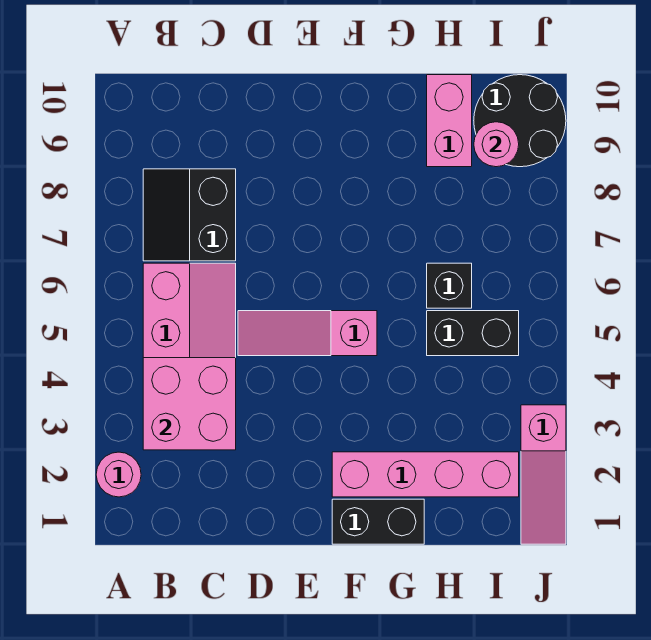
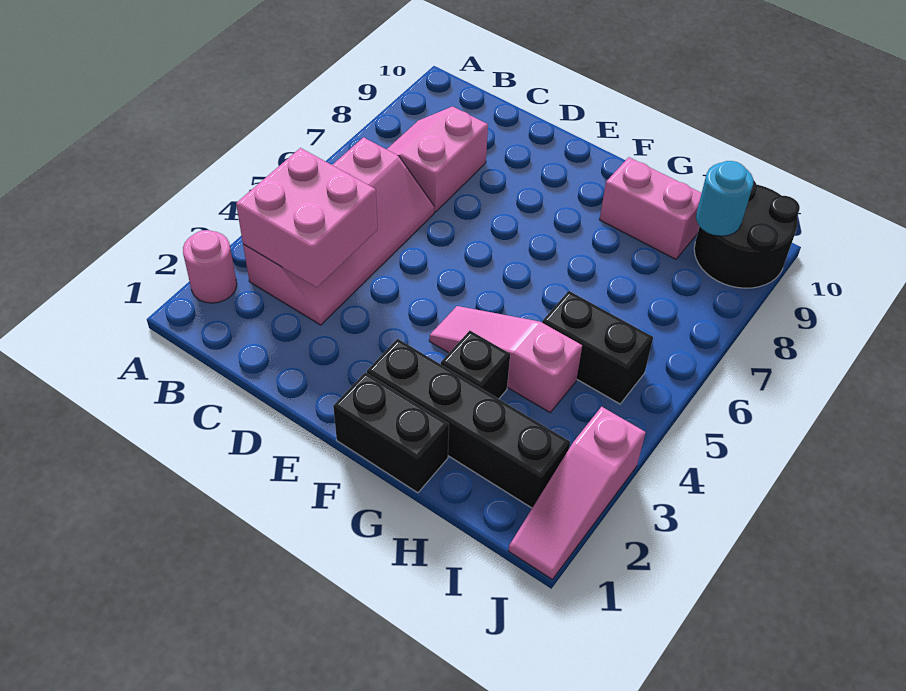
black 2x2 slope [143,169,236,261] -> pink 2x2 slope [387,106,488,212]
pink 1x3 slope [238,311,377,356] -> pink 1x3 slope moved to [429,306,582,412]
pink 1x4 brick [332,452,519,497] -> black 1x4 brick [367,339,570,508]
black 1x1 brick [427,263,472,308] -> black 1x1 brick moved to [441,331,510,399]
pink 1x2 brick [427,75,472,167] -> pink 1x2 brick turned to [600,157,701,259]
pink 1x1 round brick [474,122,519,167] -> cyan 1x1 round brick [696,161,753,236]

